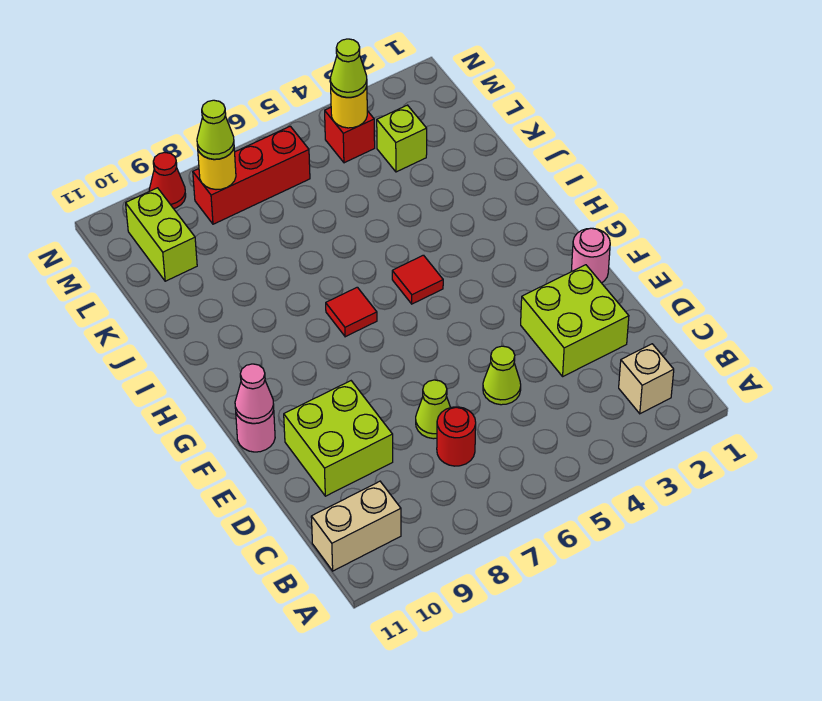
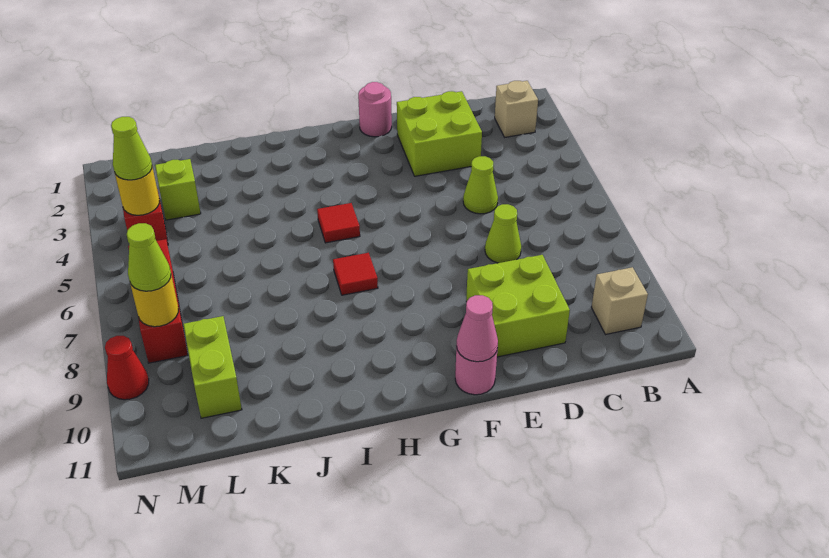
tan 1x2 brick [311,481,401,571] -> tan 1x1 brick [591,267,648,335]
red 1x1 round brick [437,407,476,466] -> none
lime 1x2 brick [126,188,197,281] -> lime 1x2 brick turned to [183,316,242,418]

